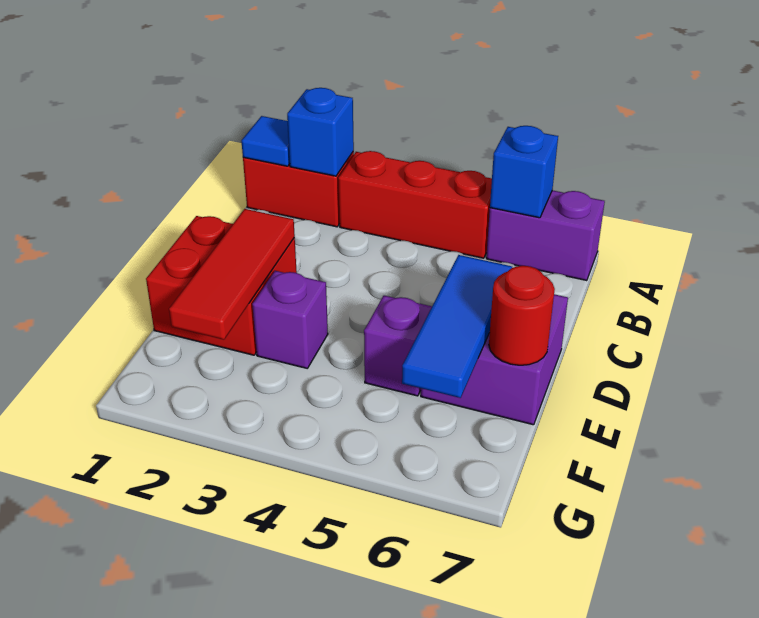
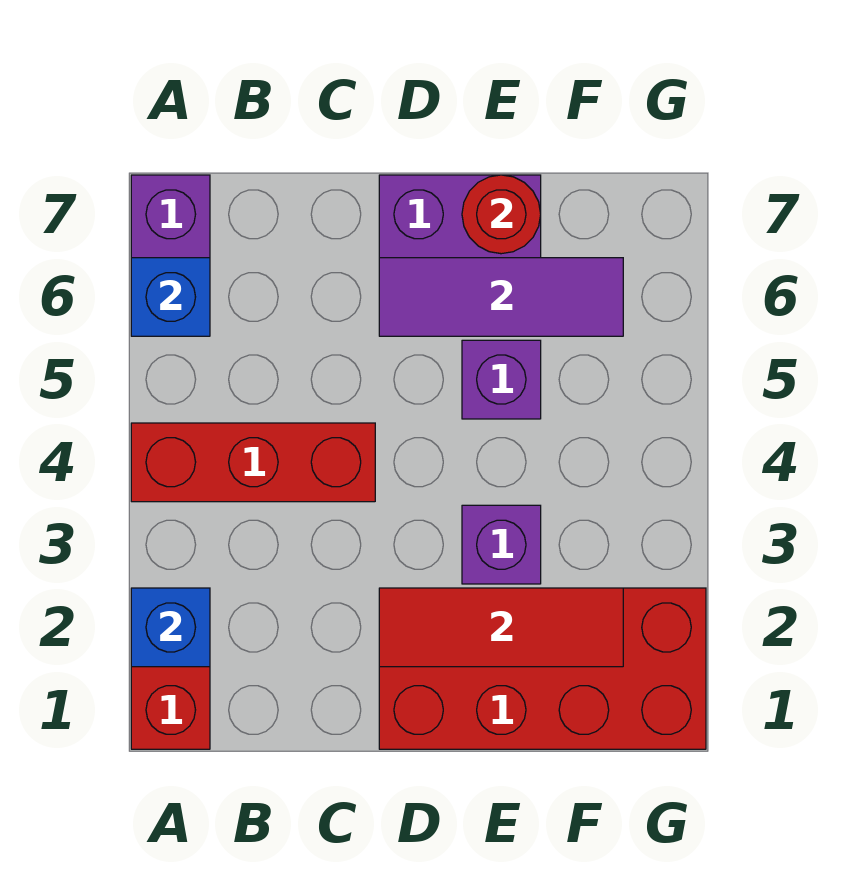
blue 1x1 tile [241,116,290,166] -> none
red 1x3 brick [338,151,492,258] -> red 1x3 brick turned to [131,423,375,502]
red 2x2 brick [146,216,297,355] -> red 2x4 brick [379,588,706,749]
blue 1x3 tile [402,255,512,398] -> purple 1x3 tile [379,258,623,336]

